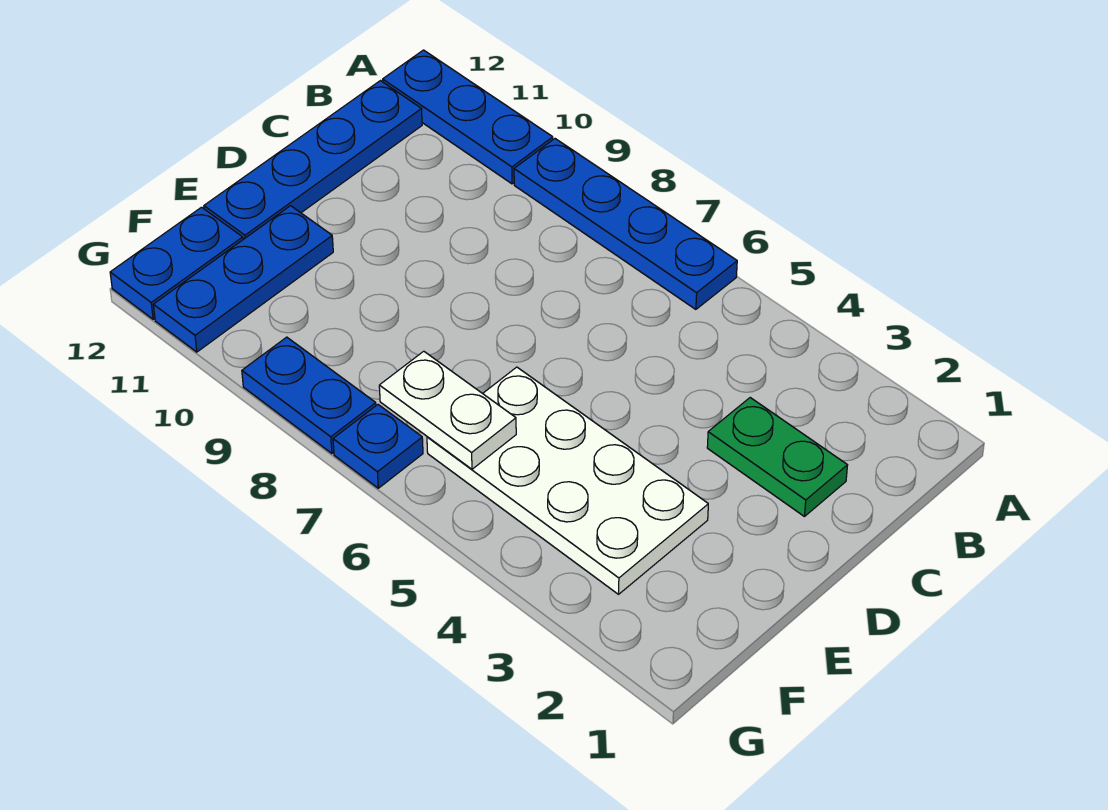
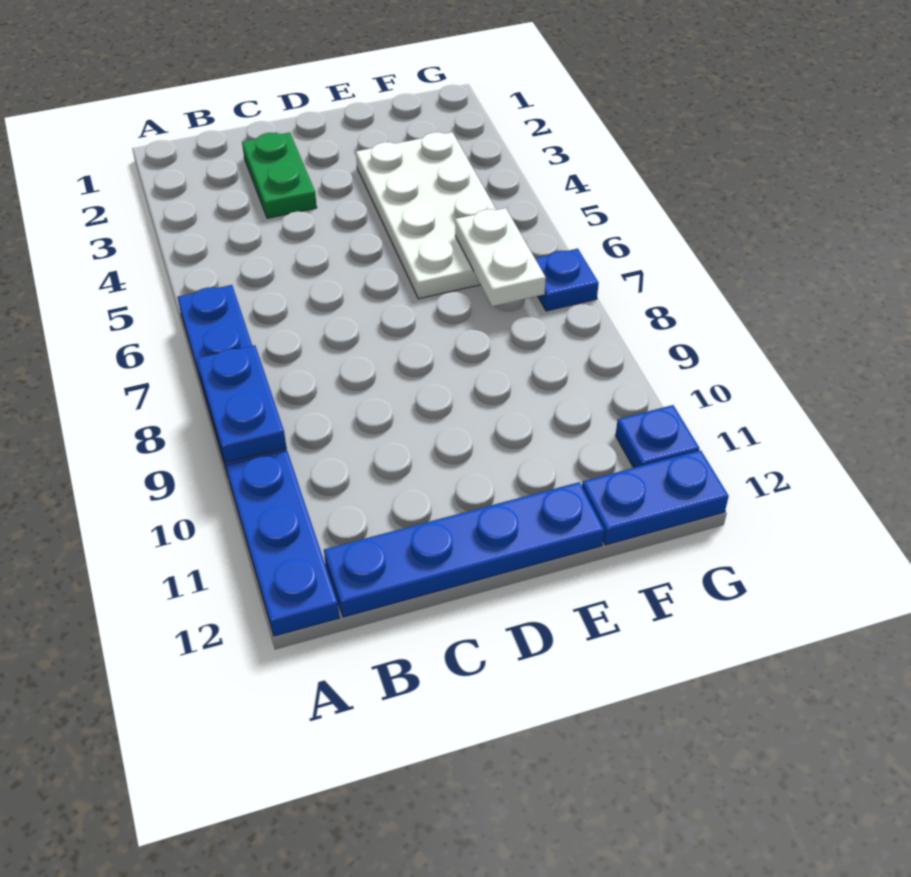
blue 1x3 plate [153,206,333,352] -> blue 1x1 plate [615,405,699,468]
blue 1x2 plate [242,337,376,453] -> blue 1x2 plate moved to [197,345,286,463]

